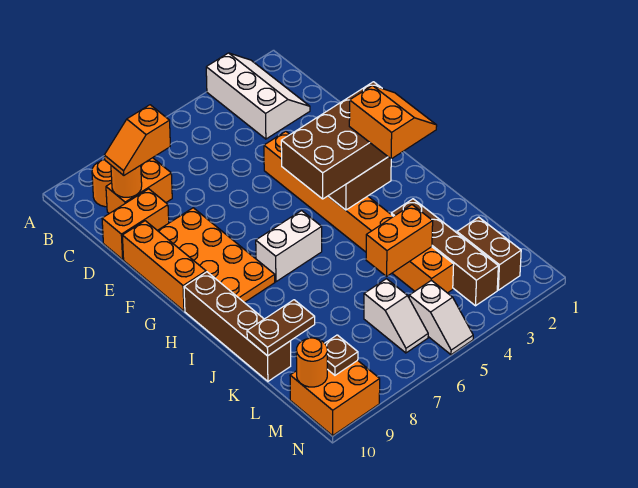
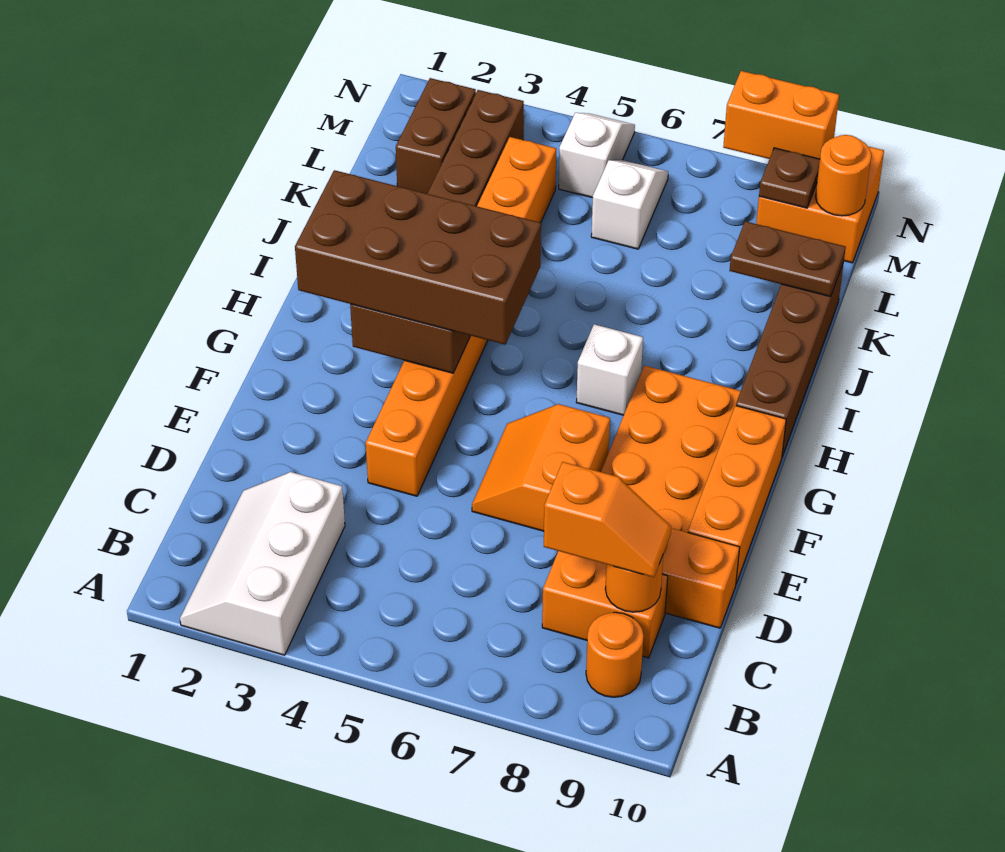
orange 2x2 slope [349,85,437,159] -> orange 2x2 slope moved to [472,404,610,531]
white 1x2 brick [256,211,322,282] -> white 1x1 brick [576,324,643,415]
orange 1x2 brick [366,205,433,276] -> orange 1x2 brick moved to [723,71,839,159]

